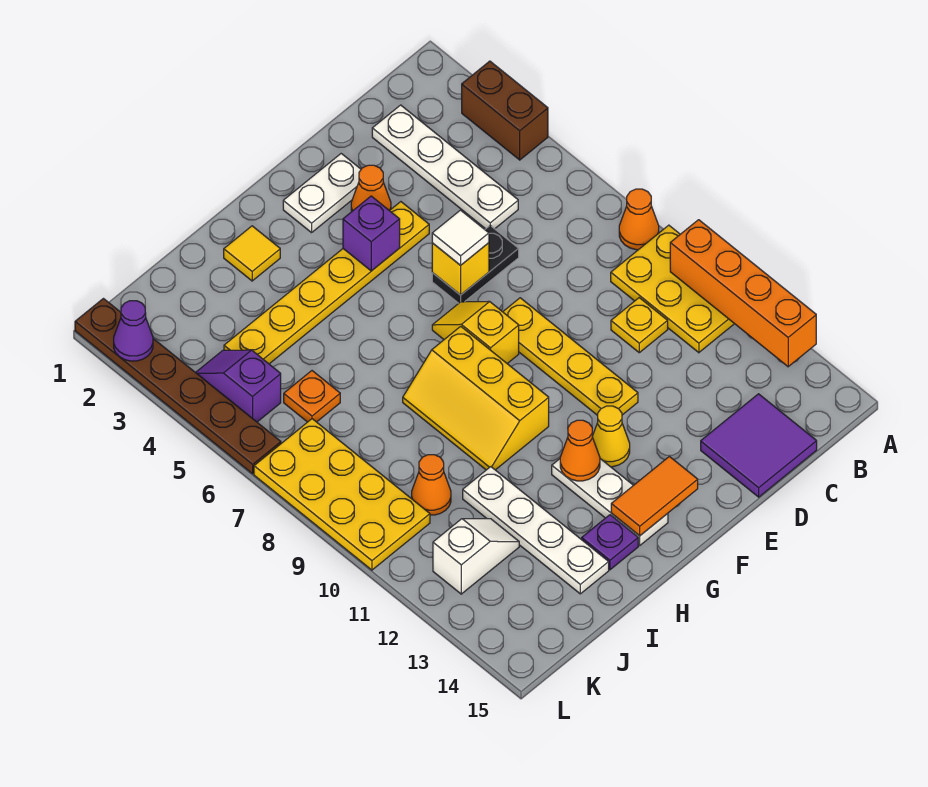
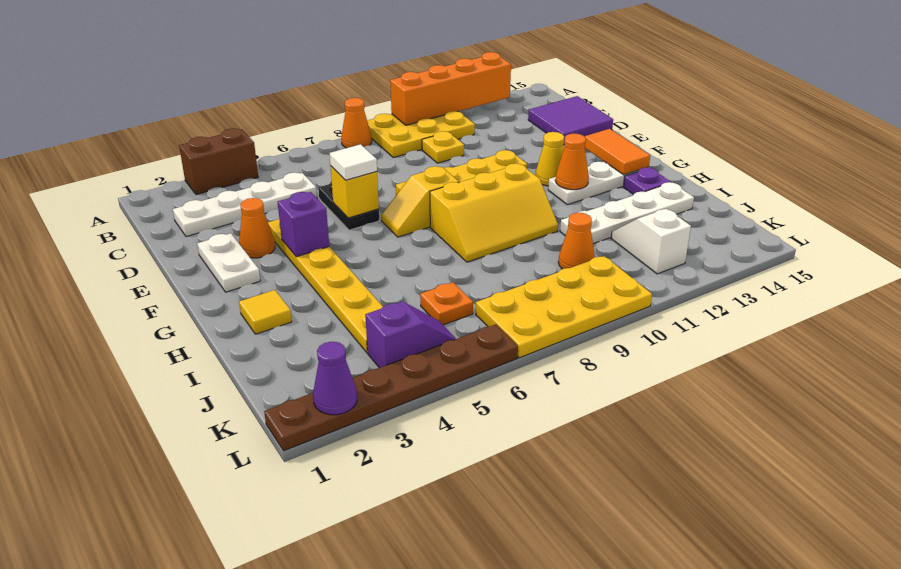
purple 1x2 slope [196,350,281,422] -> purple 1x2 slope turned to [365,301,456,368]

